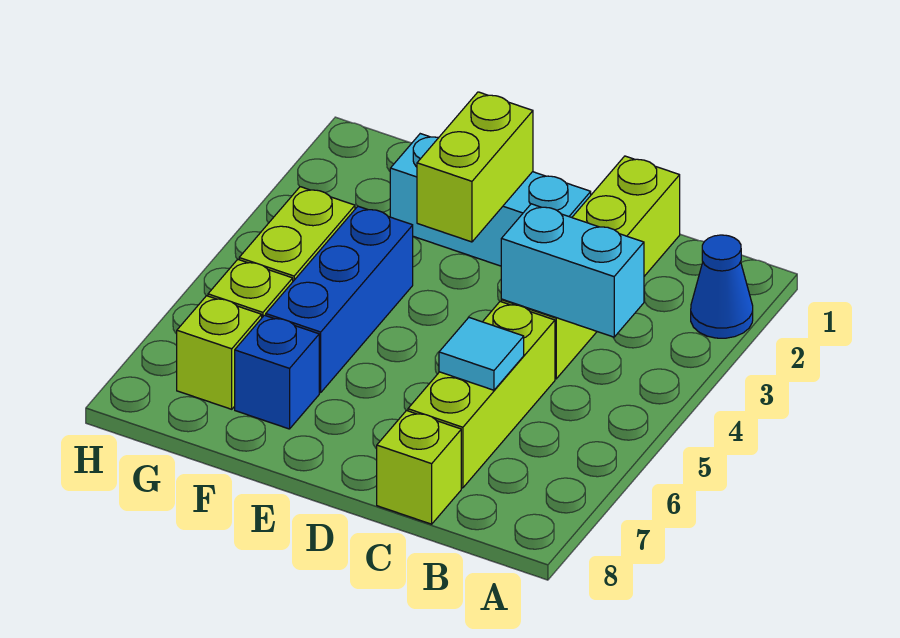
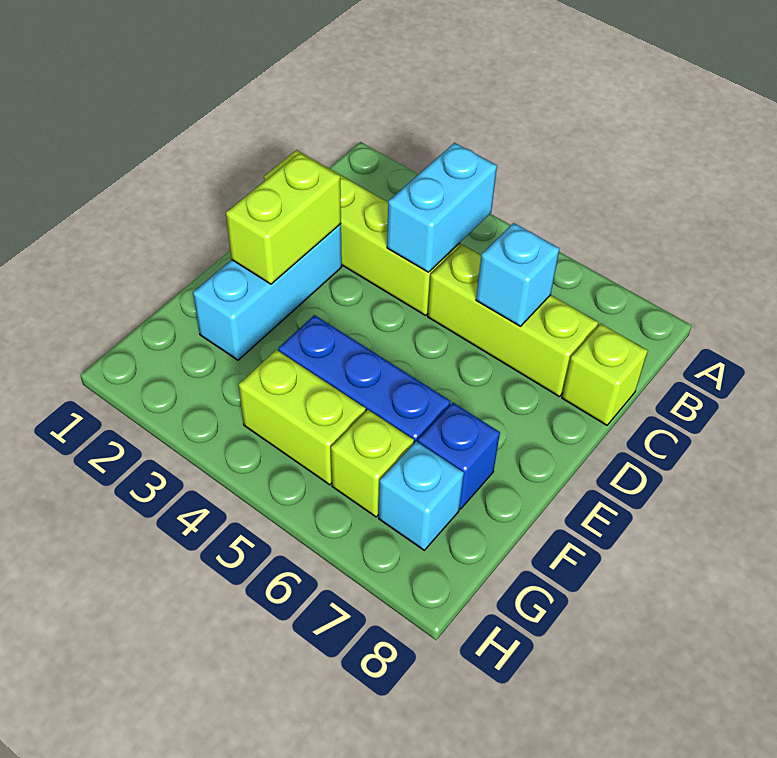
blue 1x1 cone [691,235,753,338] -> none
cyan 1x1 tile [439,318,524,390] -> cyan 1x1 brick [476,223,560,326]
lime 1x2 brick [417,92,533,242] -> lime 1x2 brick turned to [226,153,341,284]
lime 1x1 brick [177,296,262,409] -> cyan 1x1 brick [379,441,464,550]

